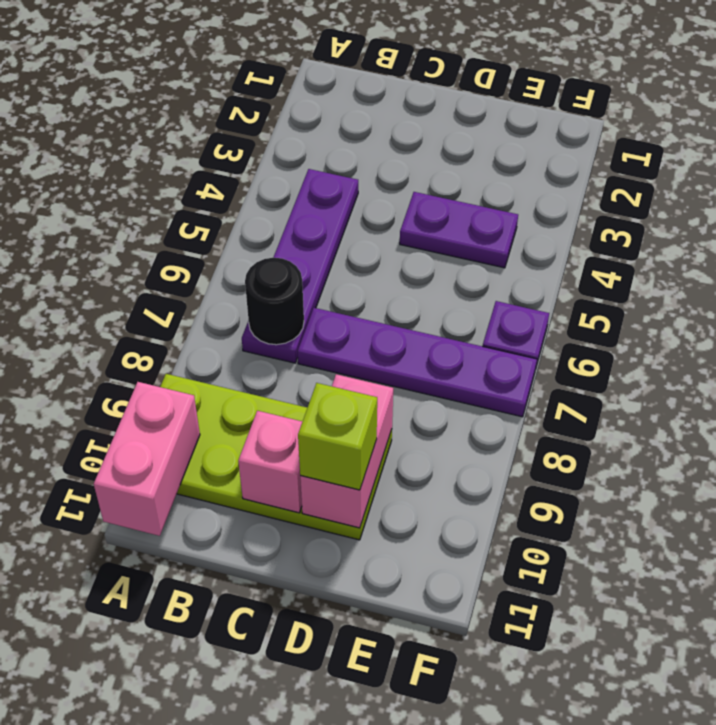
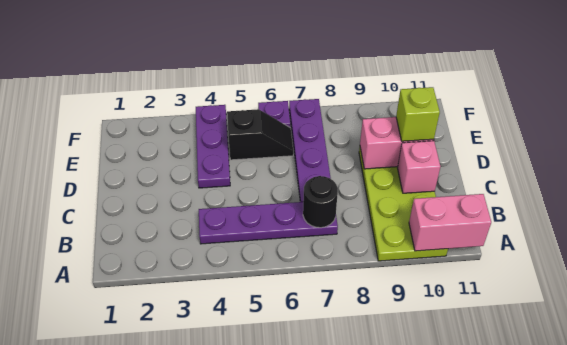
purple 1x2 plate [400,192,518,268] -> purple 1x3 plate [196,105,230,188]
none -> black 1x2 slope [227,109,293,160]

